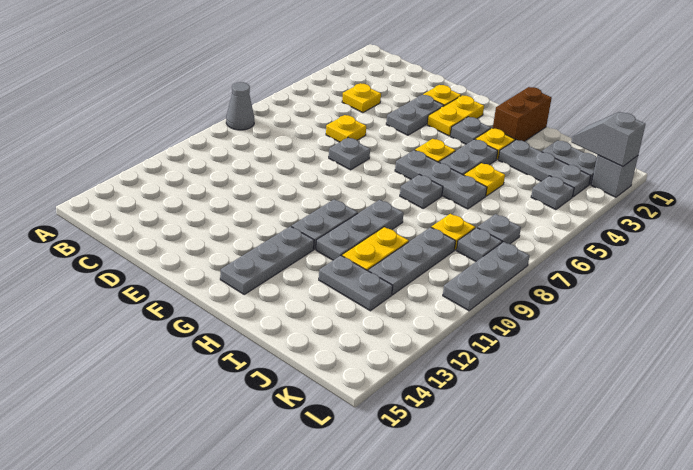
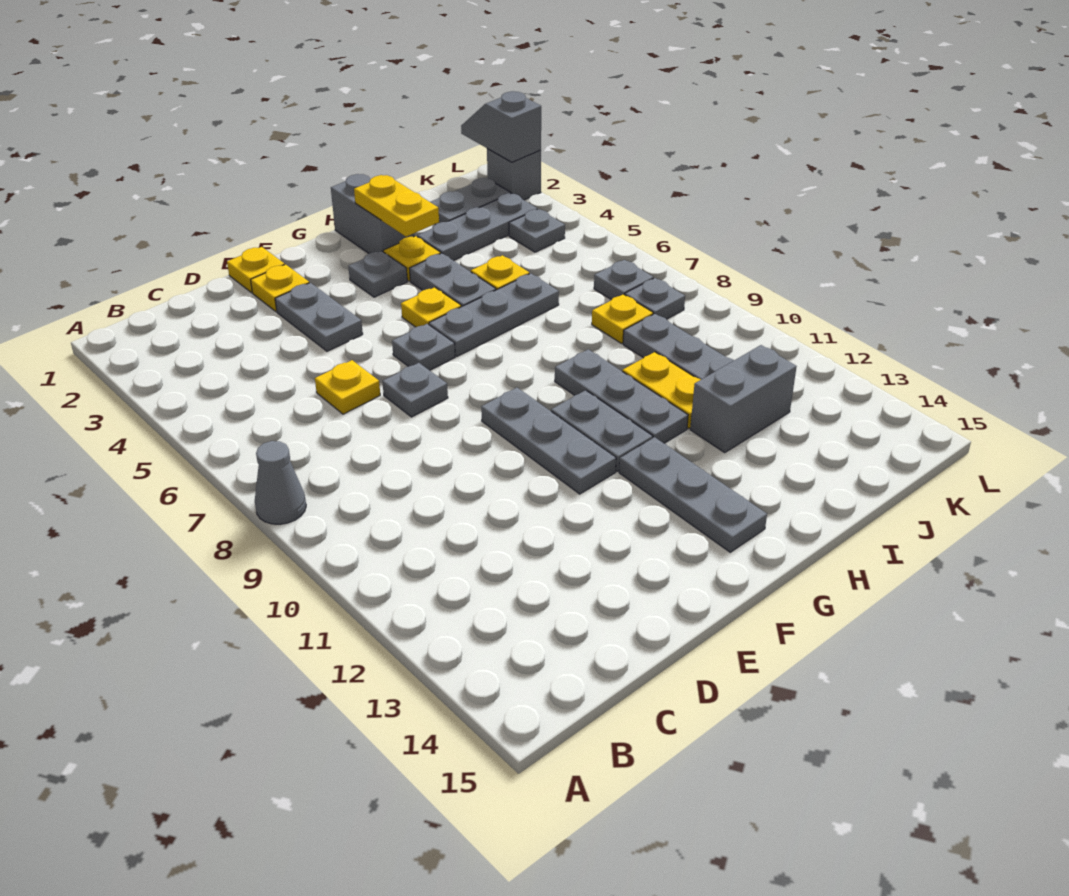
yellow 1x1 plate [342,83,381,113] -> yellow 1x1 plate moved to [227,247,285,293]
yellow 1x2 plate [427,96,484,136] -> yellow 1x2 plate moved to [354,175,439,237]
brown 1x2 brick [493,87,552,141] -> grey 1x2 brick [331,174,414,254]
grey 1x1 plate [400,174,443,208] -> grey 1x1 plate moved to [392,324,455,370]
grey 1x2 plate [319,256,393,311] -> grey 1x2 brick [690,345,797,453]
grey 1x2 slope [571,112,646,167] -> grey 1x2 slope turned to [461,91,541,162]
grey 1x3 plate [443,242,529,311] -> grey 1x3 plate moved to [481,388,616,494]

